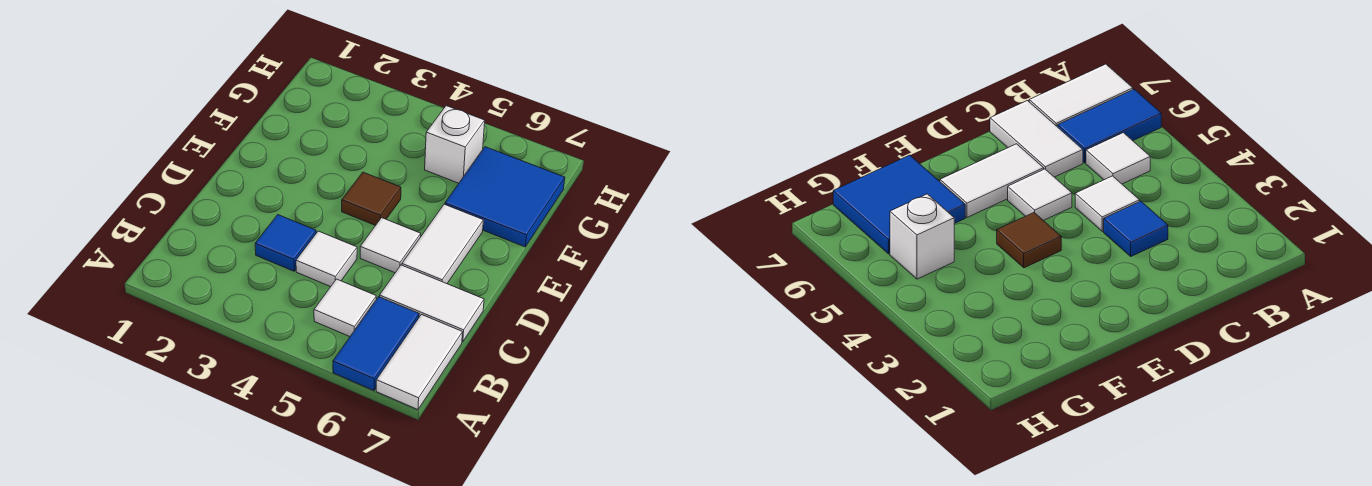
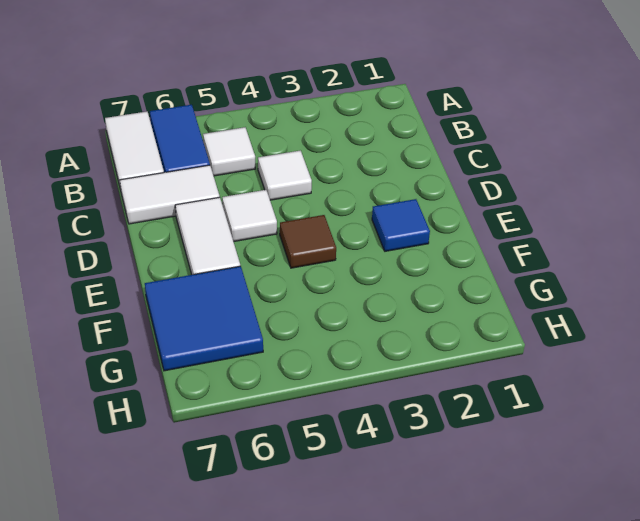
blue 1x1 tile [255,215,316,271] -> blue 1x1 tile moved to [372,199,430,251]
white 1x1 brick [425,106,485,183] -> none

